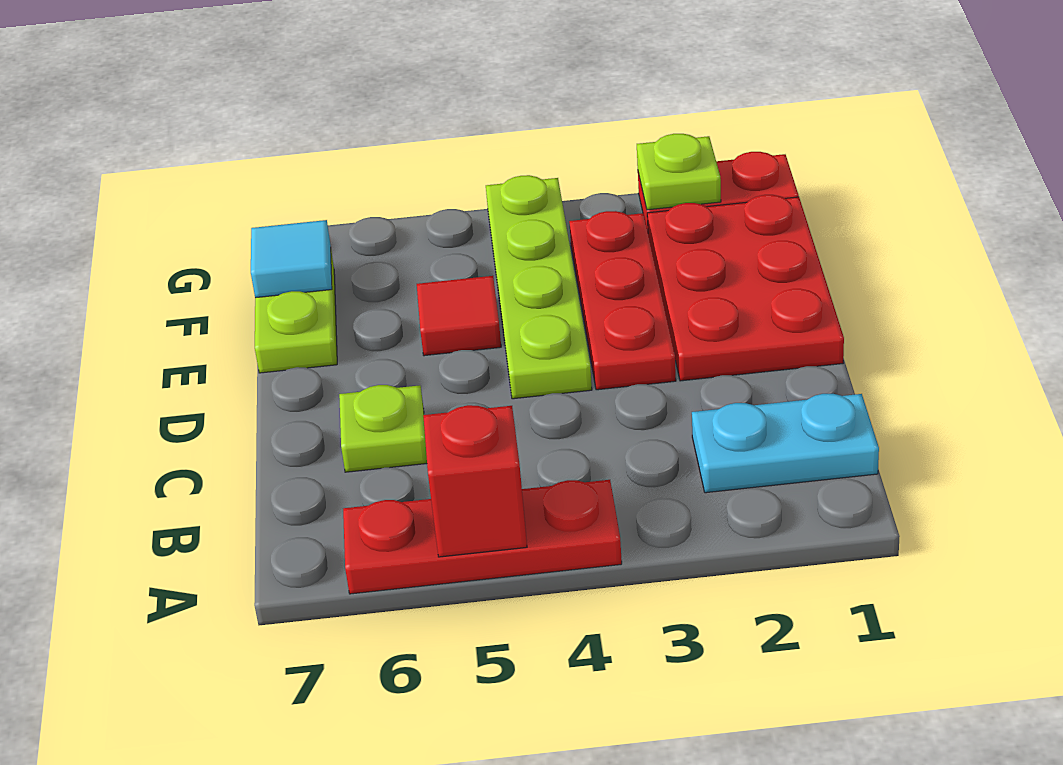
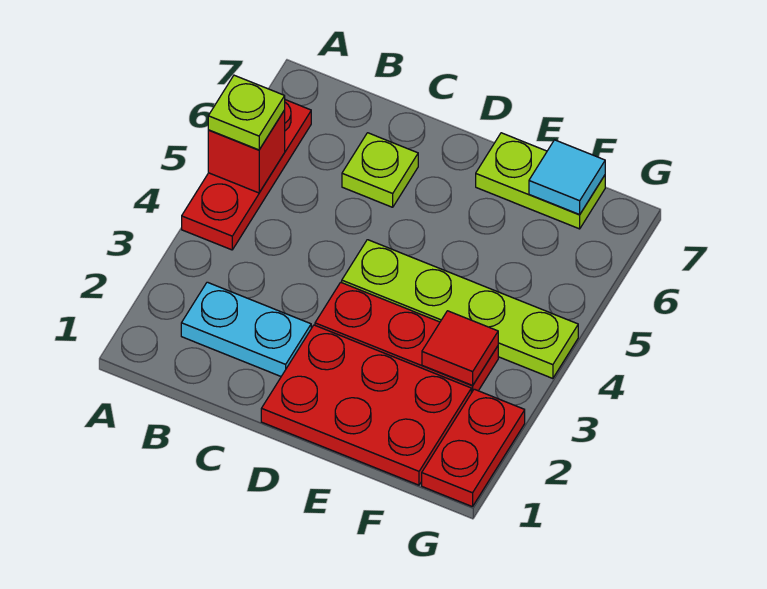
cyan 1x2 plate [692,394,879,493] -> cyan 1x2 plate turned to [181,282,311,376]
red 1x1 tile [417,276,501,356] -> red 1x1 tile moved to [422,311,498,385]
lime 1x1 plate [637,134,721,210] -> lime 1x1 plate moved to [208,75,285,150]

